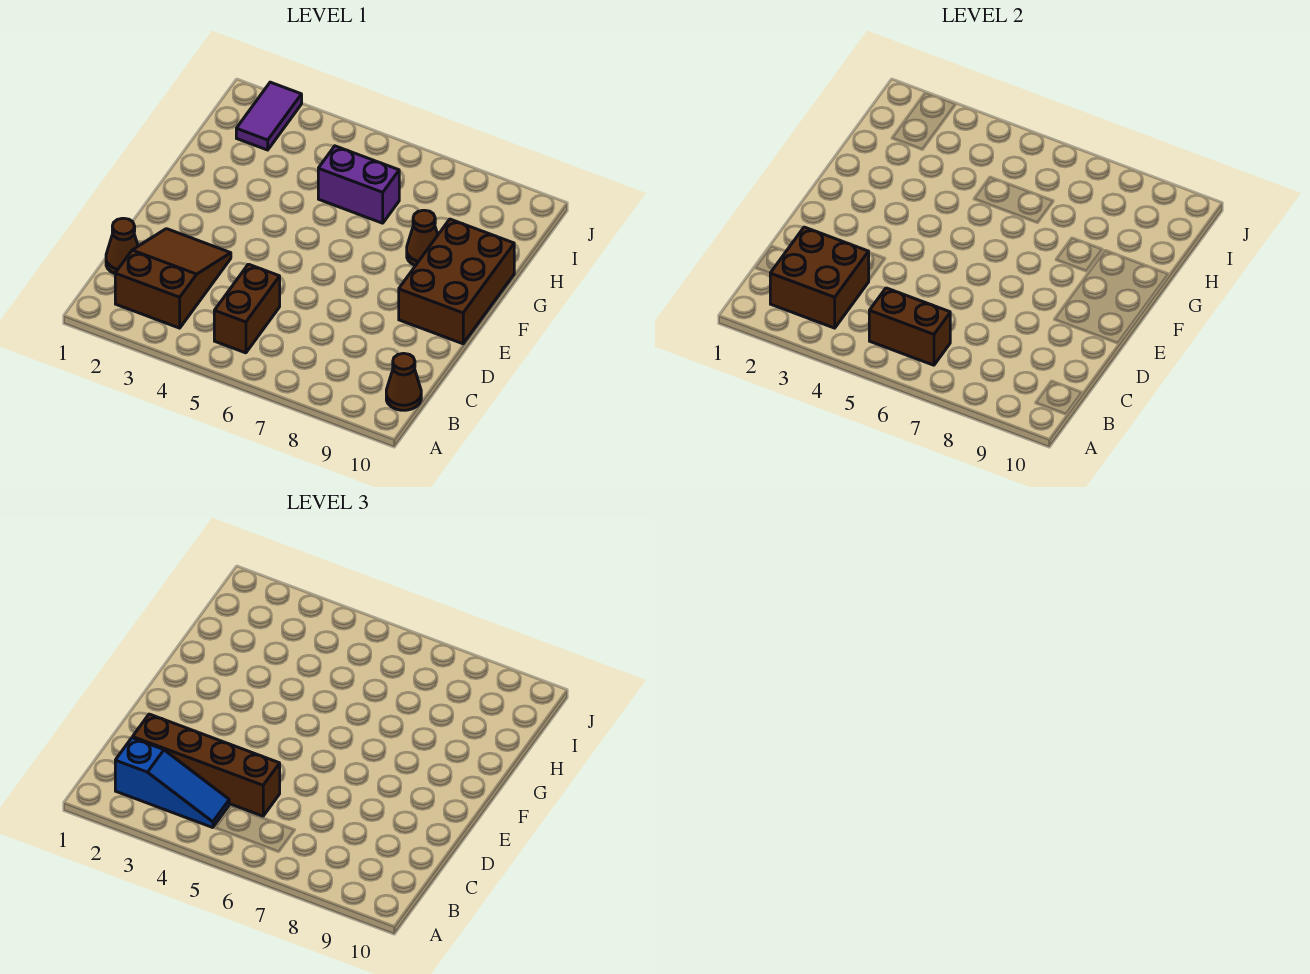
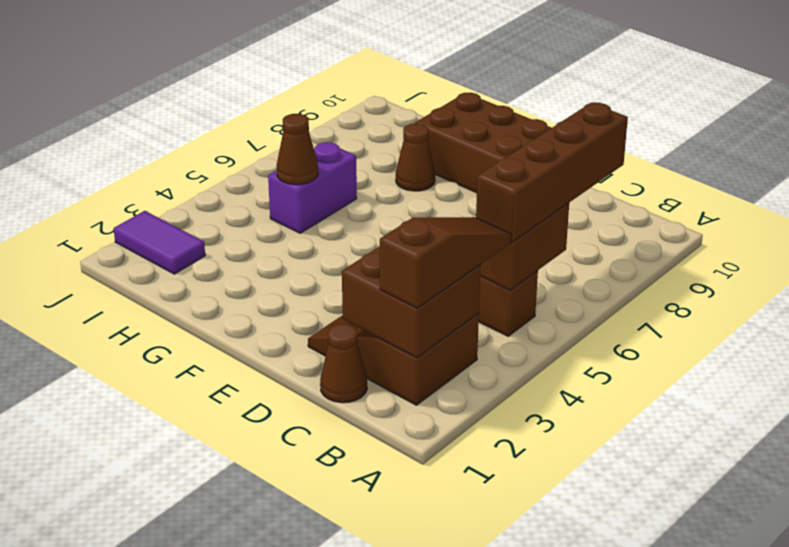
blue 1x3 slope [115,738,229,828] -> brown 1x3 slope [380,217,512,308]
brown 1x1 cone [386,353,421,410] -> brown 1x1 cone moved to [277,114,318,185]
brown 1x4 brick [133,714,280,816] -> brown 1x4 brick moved to [476,103,628,242]

